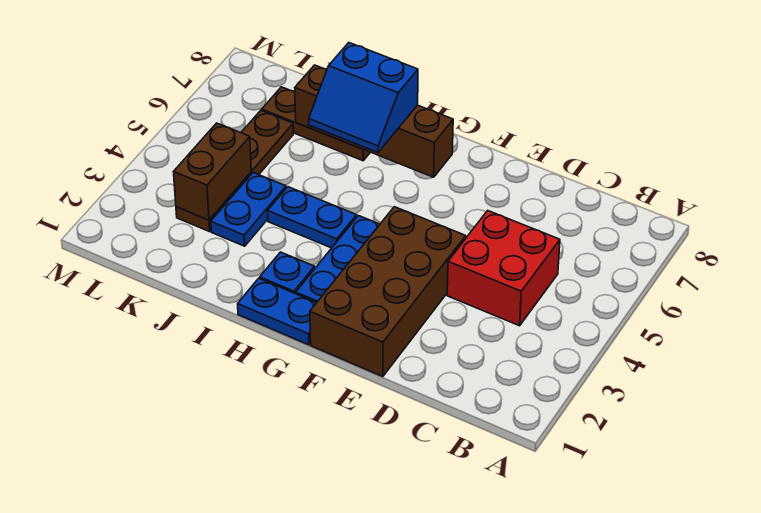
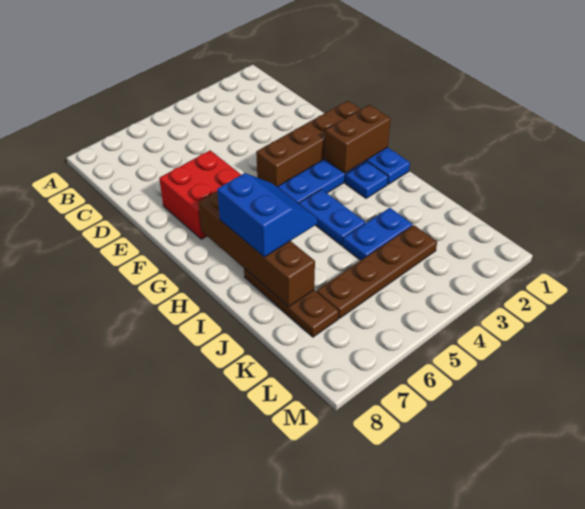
red 2x2 brick [447,211,560,326] -> red 2x2 brick moved to [159,150,241,239]
brown 2x4 brick [310,207,466,377] -> brown 1x4 brick [256,101,361,187]
brown 1x2 brick [174,123,251,220] -> brown 1x2 brick moved to [324,105,391,173]

